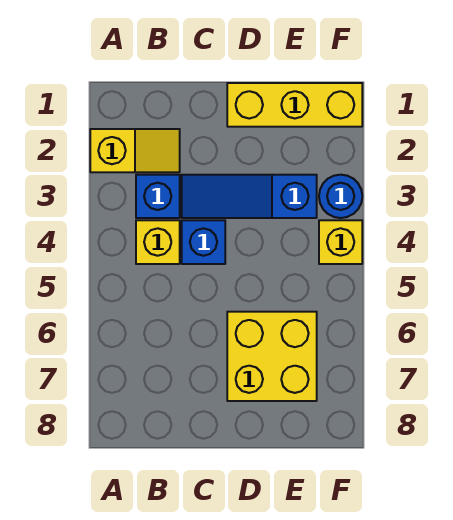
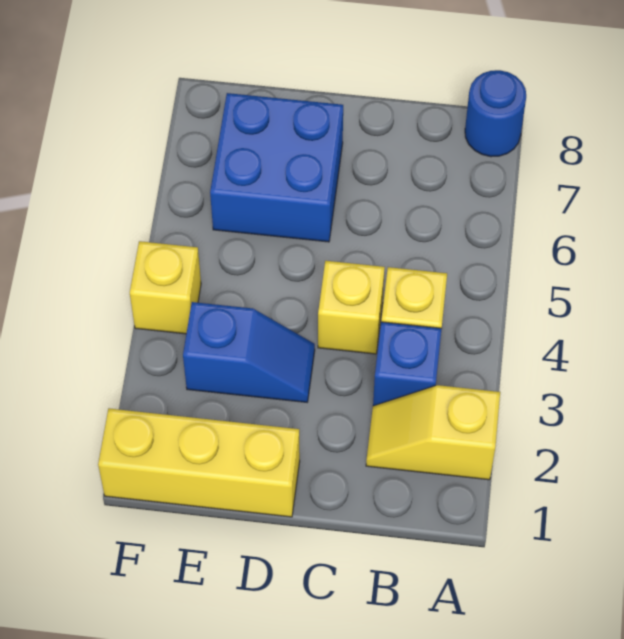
blue 1x3 slope [182,175,317,218] -> blue 1x2 slope [183,302,315,402]
blue 1x1 brick [182,220,225,264] -> yellow 1x1 brick [318,261,385,354]
yellow 2x2 brick [227,312,317,401] -> blue 2x2 brick [210,93,343,242]
blue 1x1 round brick [319,175,362,218] -> blue 1x1 round brick moved to [465,70,526,157]

